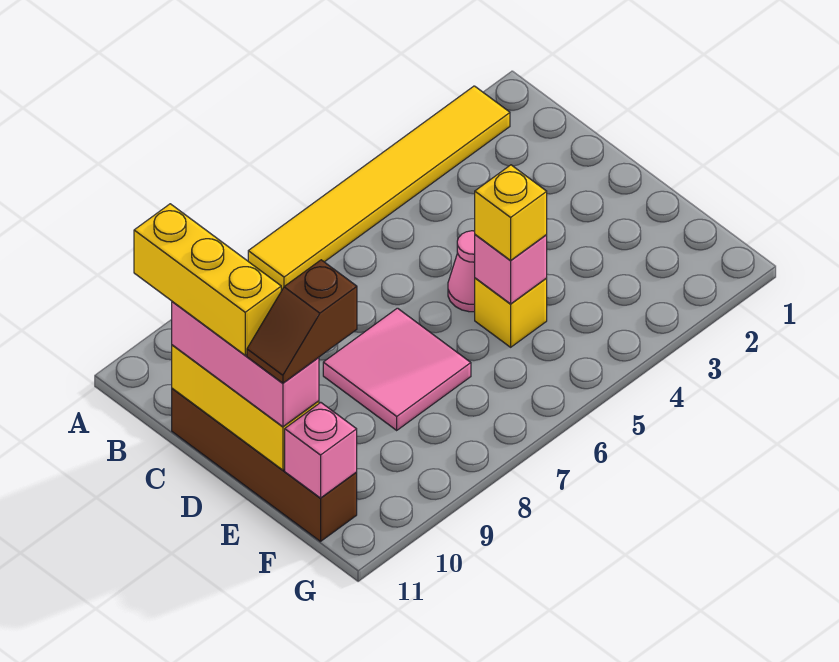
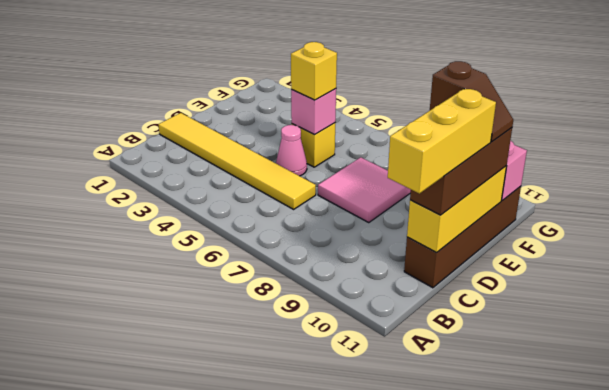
yellow 1x6 tile [248,86,510,289] -> yellow 1x6 tile moved to [159,113,316,209]
pink 1x3 brick [172,302,319,427] -> brown 1x3 brick [410,128,512,215]

